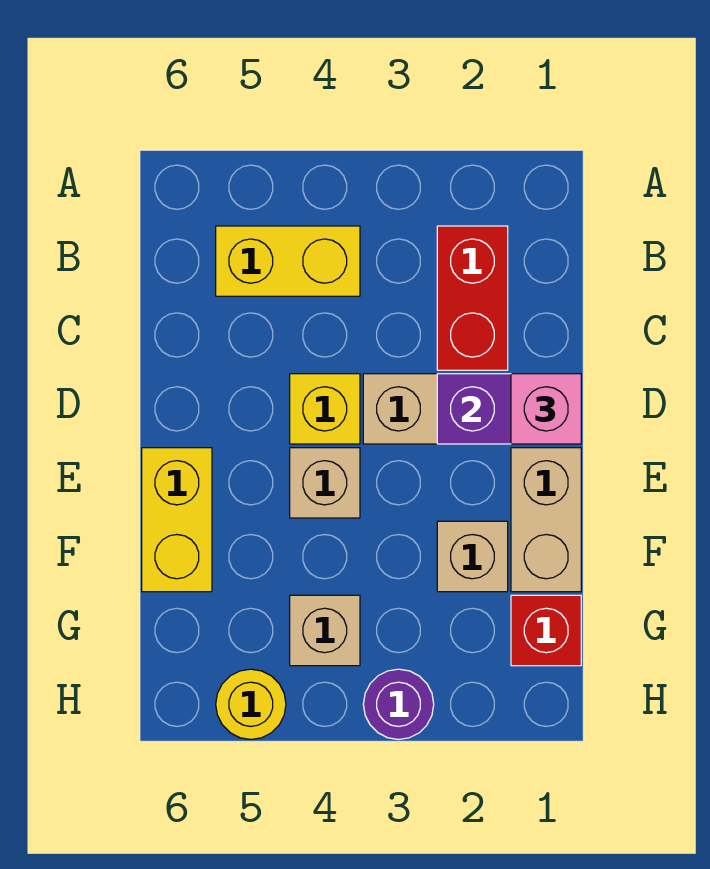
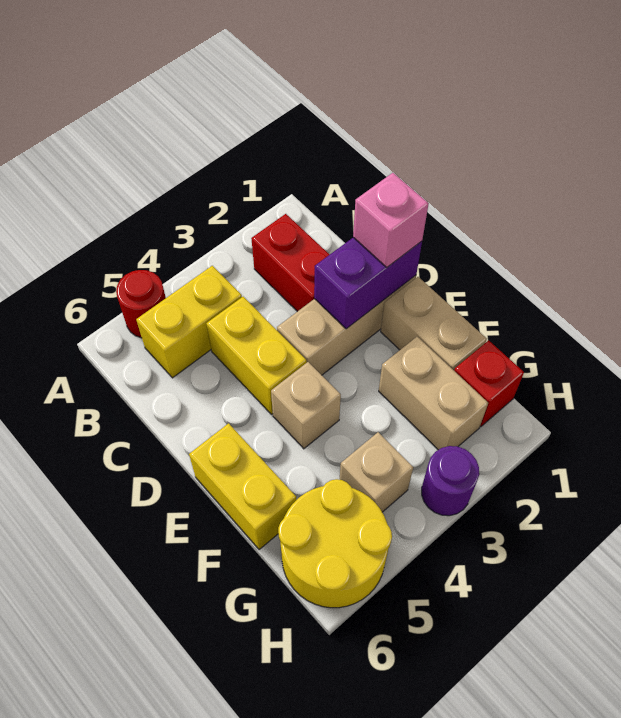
none -> red 1x1 round brick [116,270,166,338]
yellow 1x1 brick [290,374,360,444] -> yellow 1x2 brick [206,297,307,414]
tan 1x1 brick [437,521,508,592] -> tan 1x2 brick [379,337,488,450]
yellow 1x1 round brick [216,669,286,739] -> yellow 2x2 round brick [278,479,392,608]

